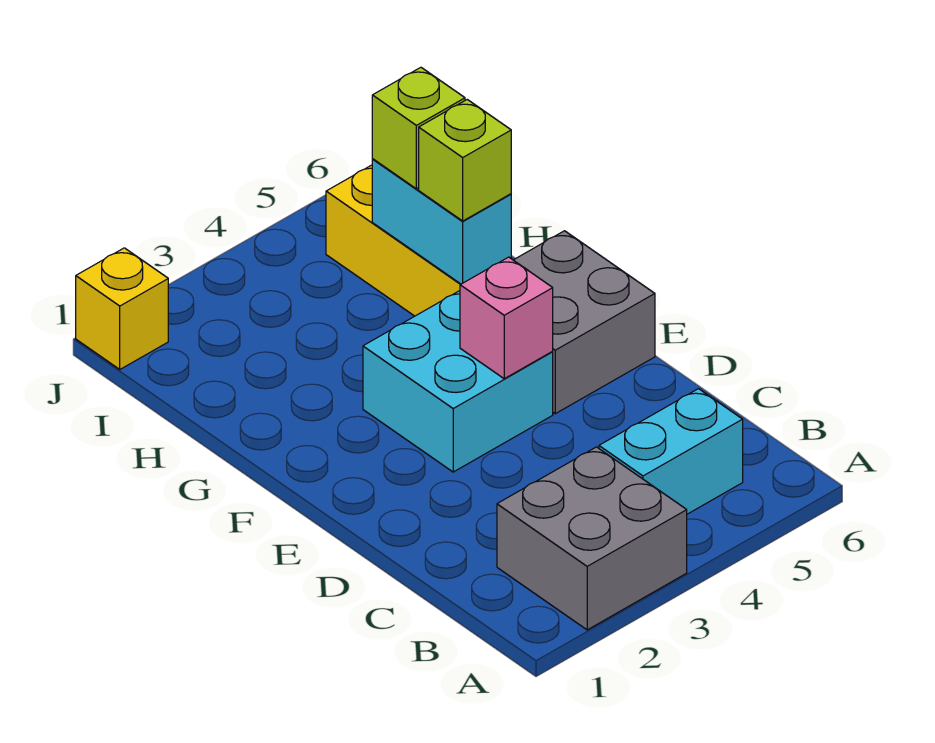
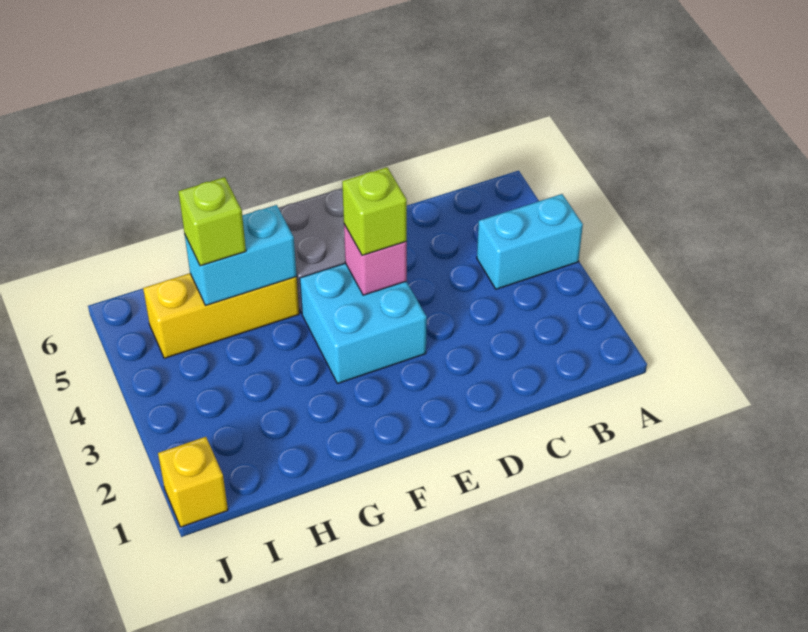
grey 2x2 brick [497,447,687,630] -> none
cyan 1x2 brick [599,389,743,514] -> cyan 1x2 brick turned to [477,194,583,289]
lime 1x1 brick [419,100,511,221] -> lime 1x1 brick moved to [342,167,407,255]

